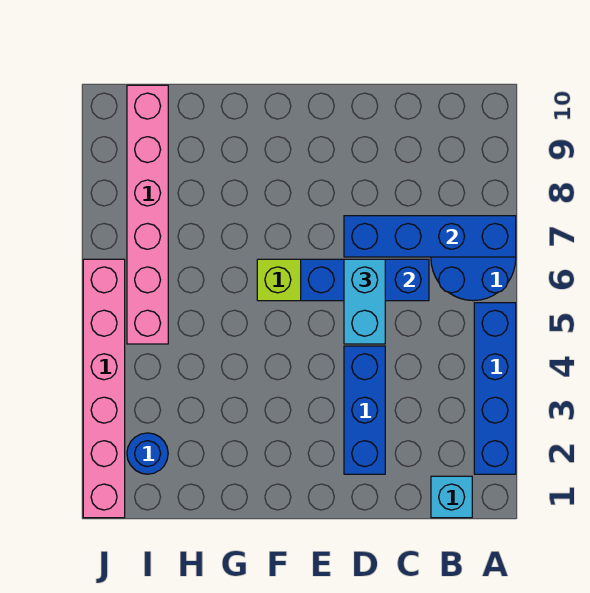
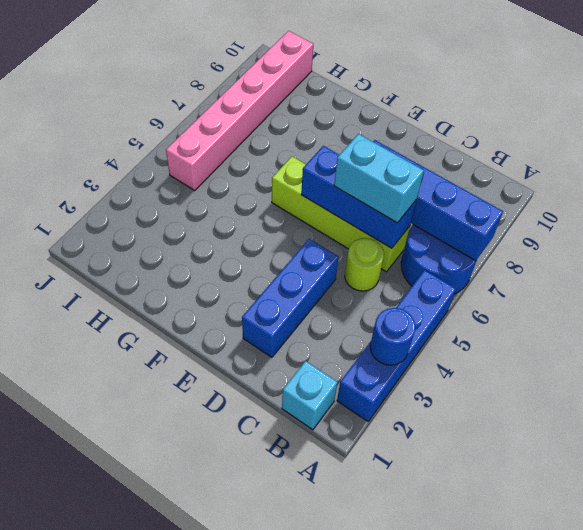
none -> lime 1x1 round brick [345,238,384,291]
cyan 1x2 brick [344,259,385,344] -> cyan 1x2 brick turned to [334,134,424,223]
blue 1x1 round brick [127,433,168,474] -> blue 1x1 round brick moved to [370,308,415,365]
pink 1x6 brick [83,259,125,518] -> none

